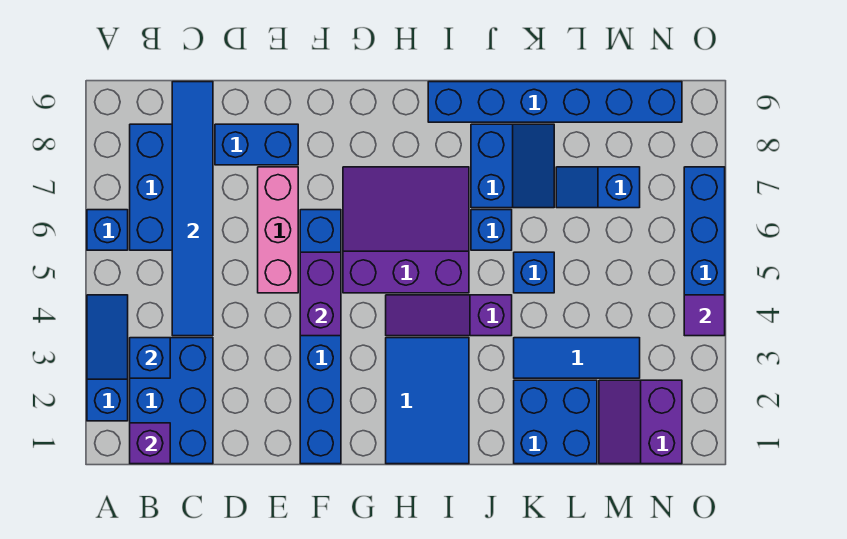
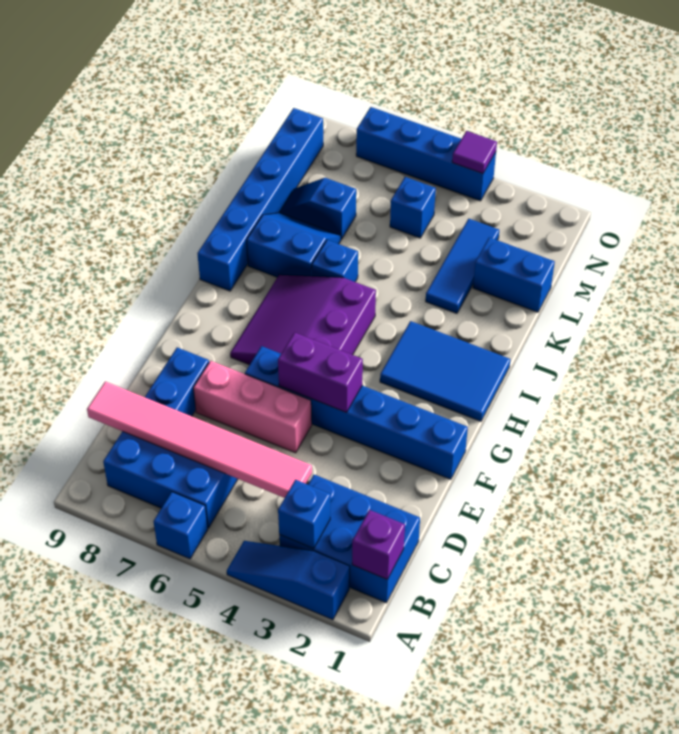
blue 1x6 tile [172,82,213,336] -> pink 1x6 tile [87,381,312,498]
purple 1x3 slope [386,295,512,336] -> none
blue 2x2 brick [514,380,597,464] -> blue 1x2 brick [473,237,555,312]
blue 1x1 brick [514,252,554,293] -> blue 1x1 brick moved to [390,177,436,238]
blue 1x2 slope [556,167,640,208] -> blue 1x2 slope turned to [280,178,356,239]
purple 2x2 slope [599,380,682,464] -> none

